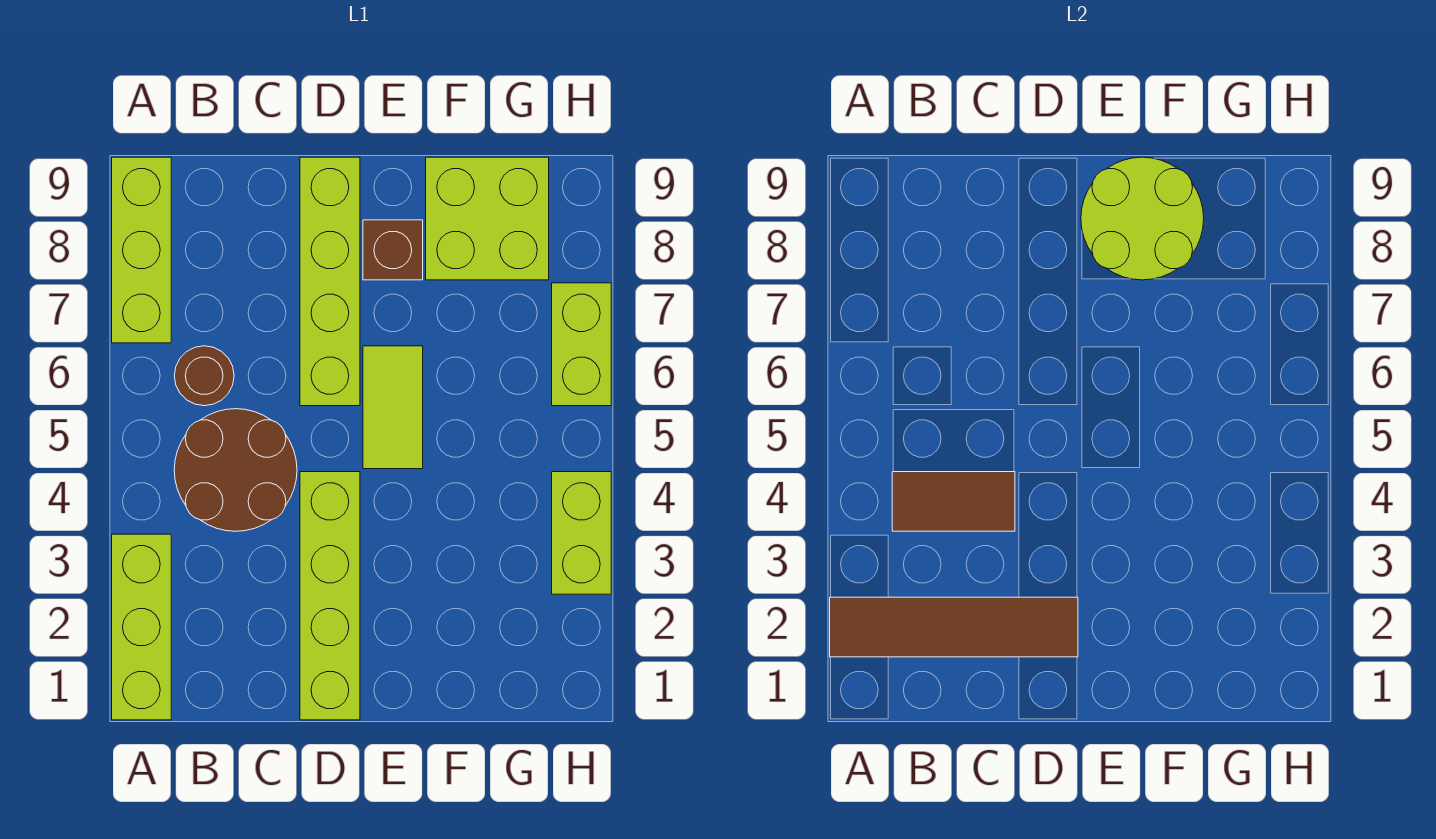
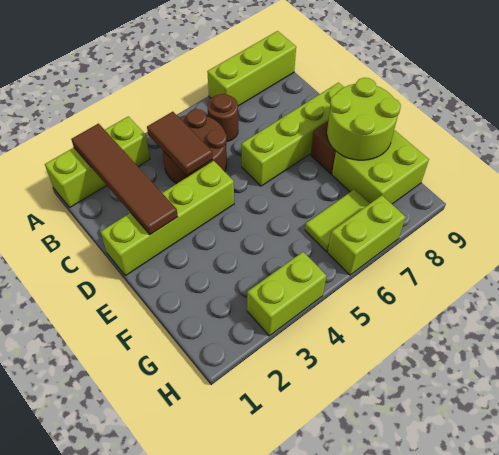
lime 1x2 tile [363,346,423,469] -> lime 1x2 tile moved to [305,189,370,252]

